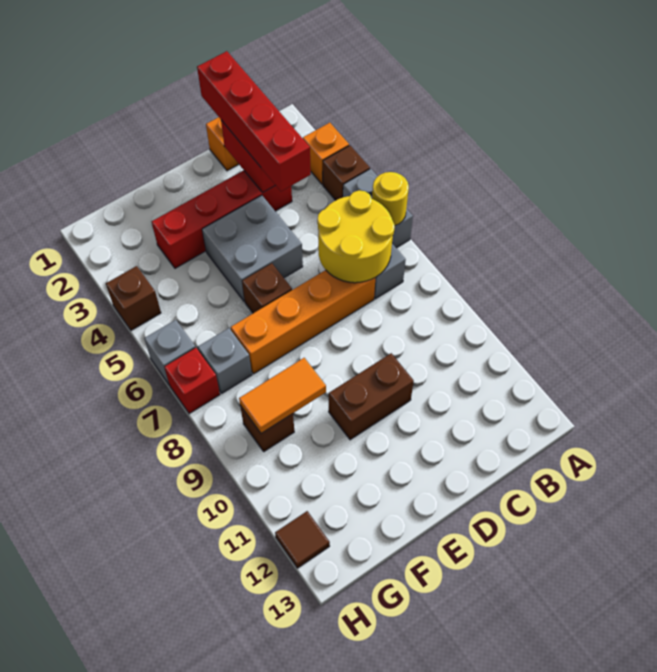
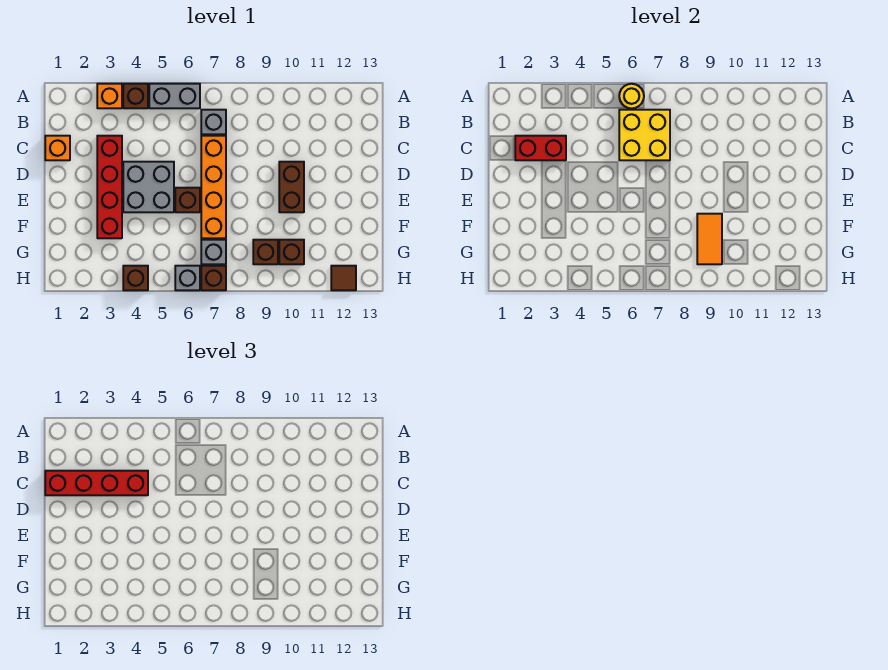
yellow 2x2 round brick [317,190,395,283] -> yellow 2x2 brick [619,110,670,160]
none -> brown 1x1 brick [279,240,304,264]
red 1x1 brick [165,348,220,414] -> brown 1x1 brick [201,266,226,290]

